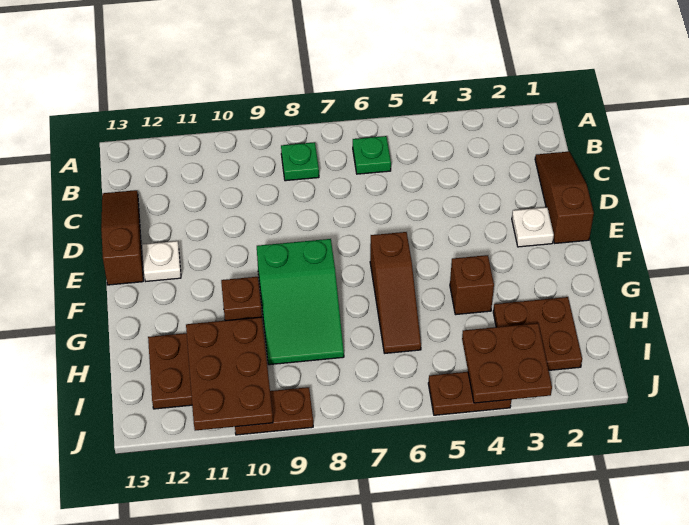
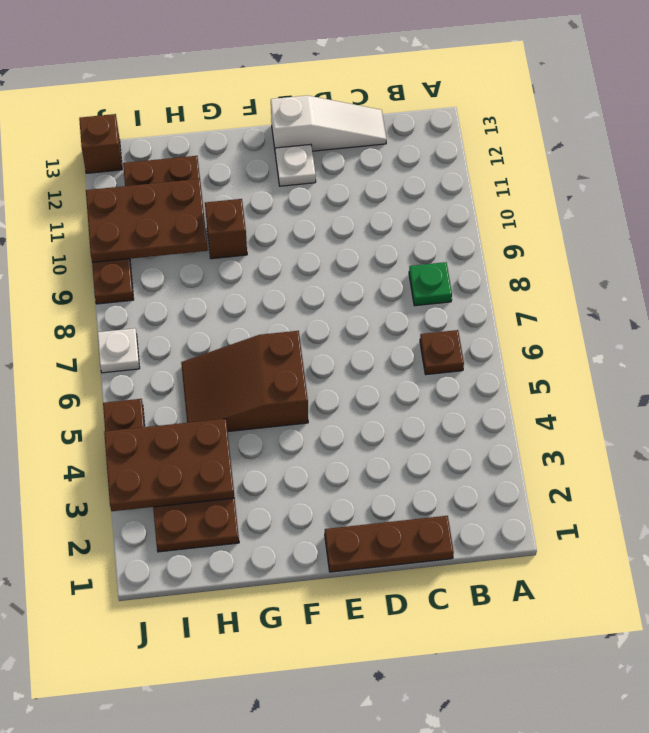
green 1x1 plate [353,136,391,174] -> brown 1x1 plate [420,330,464,375]
brown 1x3 slope [535,152,594,243] -> brown 1x3 plate [325,516,454,572]
brown 1x3 slope [101,190,143,285] -> white 1x3 slope [271,95,386,155]
white 1x1 plate [512,207,554,247] -> white 1x1 plate moved to [98,328,140,373]
brown 1x3 slope [370,232,421,353] -> brown 2x3 slope [181,331,308,431]
green 2x3 slope [257,239,344,365] -> none
brown 1x1 brick [450,255,494,315] -> brown 1x1 brick moved to [79,114,122,173]
brown 2x2 plate [462,323,552,403] -> brown 2x3 plate [104,419,235,511]

